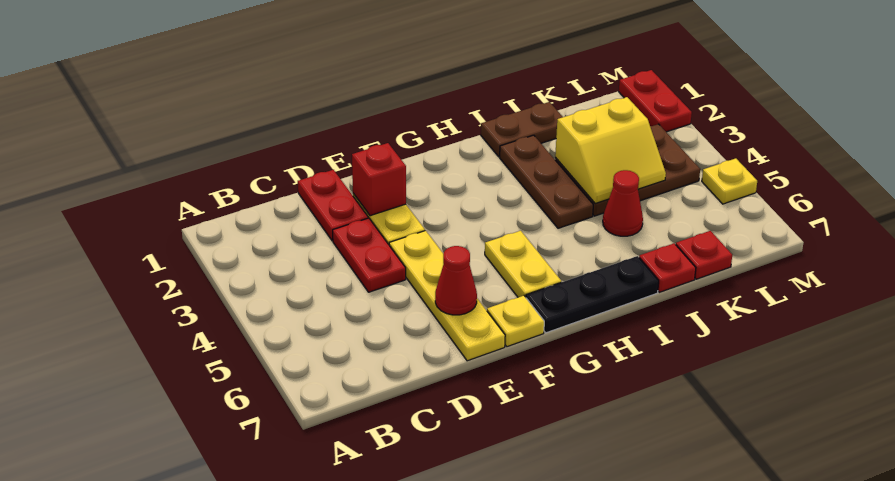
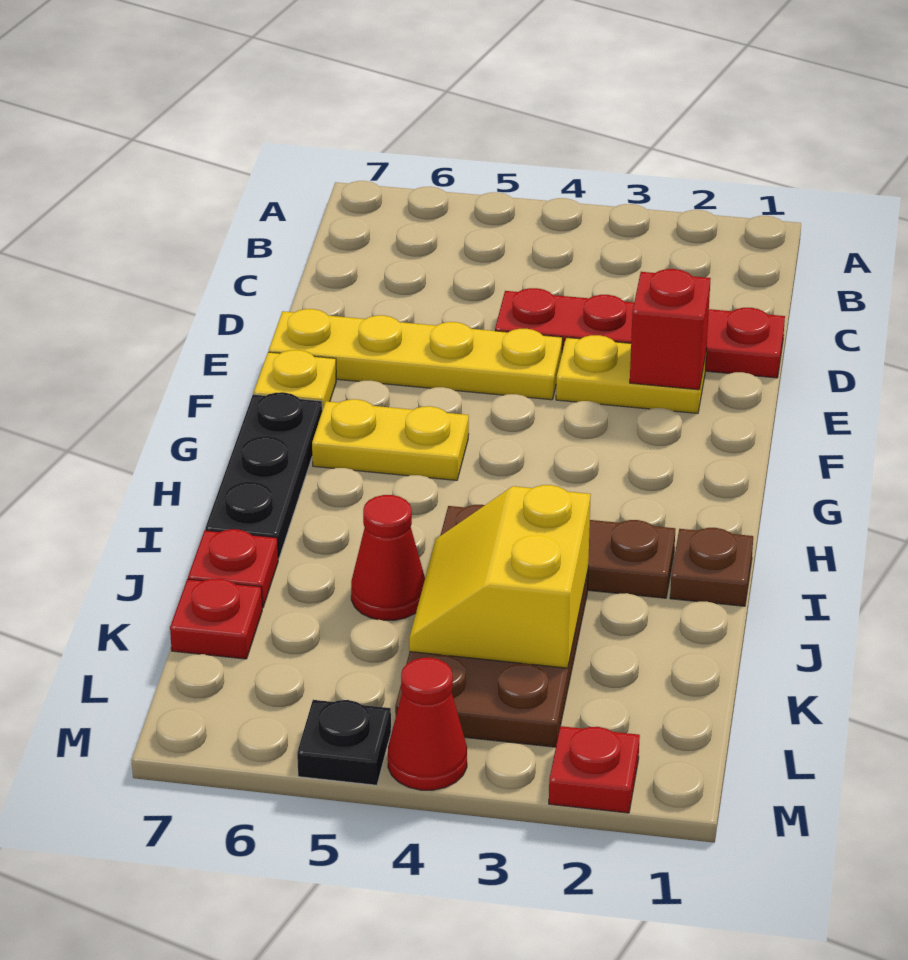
red 1x1 cone [435,246,477,315] -> red 1x1 cone moved to [388,658,467,790]
brown 1x2 plate [481,102,563,157] -> brown 1x1 plate [670,528,753,606]
red 1x2 plate [619,70,692,132] -> red 1x1 plate [549,726,640,813]
yellow 1x1 plate [702,158,757,204] -> black 1x1 plate [297,700,391,785]

